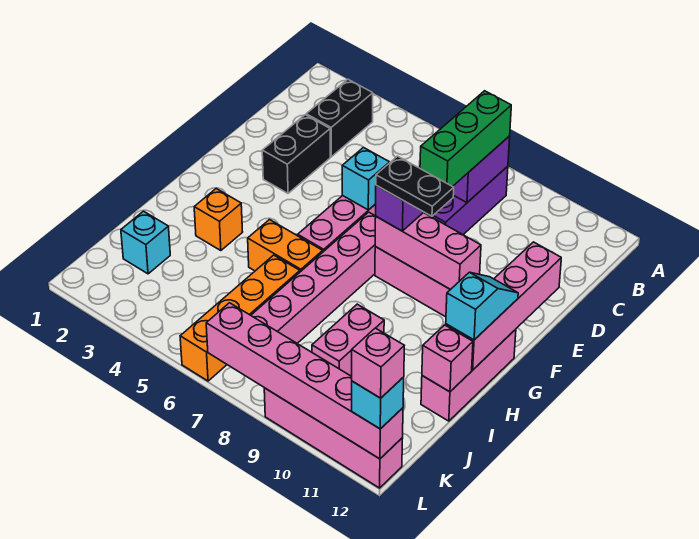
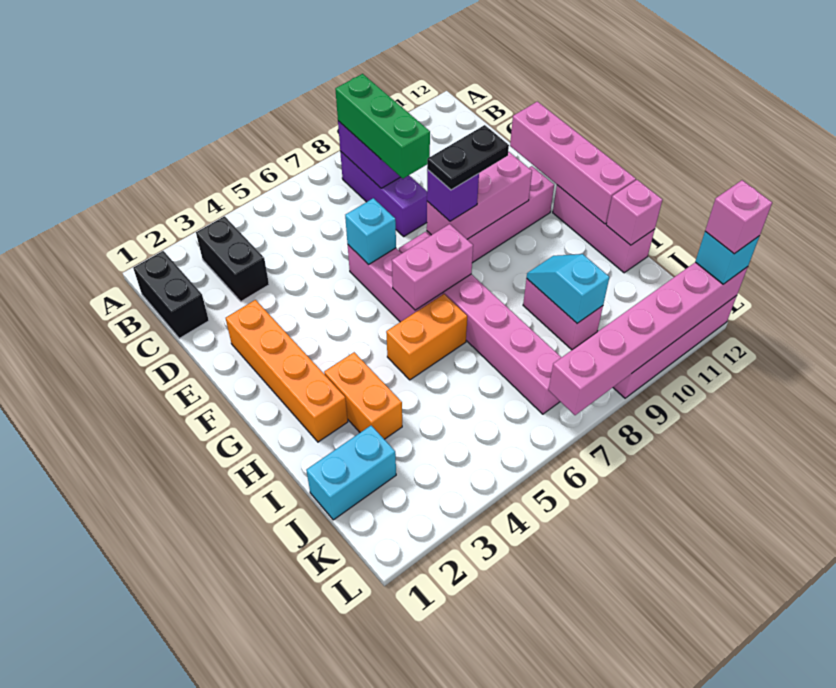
black 1x2 brick [262,115,330,193] -> black 1x2 brick moved to [133,251,209,339]
none -> pink 1x2 brick [392,224,473,310]
cyan 1x2 slope [446,272,518,340] -> cyan 1x2 slope moved to [527,254,609,323]
orange 1x1 brick [194,189,242,251] -> orange 1x2 brick [324,352,402,439]
orange 1x4 brick [180,255,300,381] -> orange 1x4 brick moved to [226,300,348,442]
cyan 1x1 brick [121,211,170,274] -> cyan 1x2 brick [306,426,396,520]

